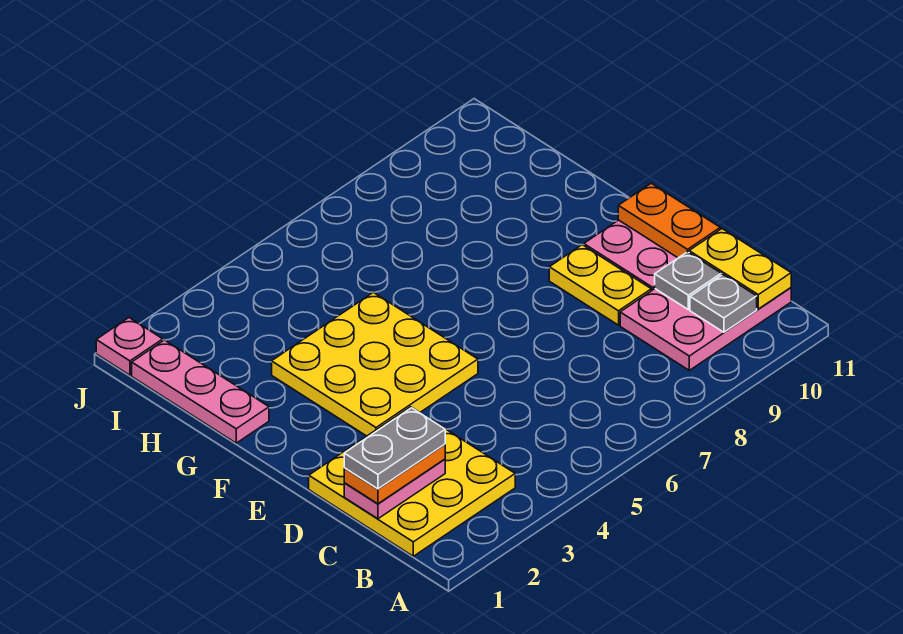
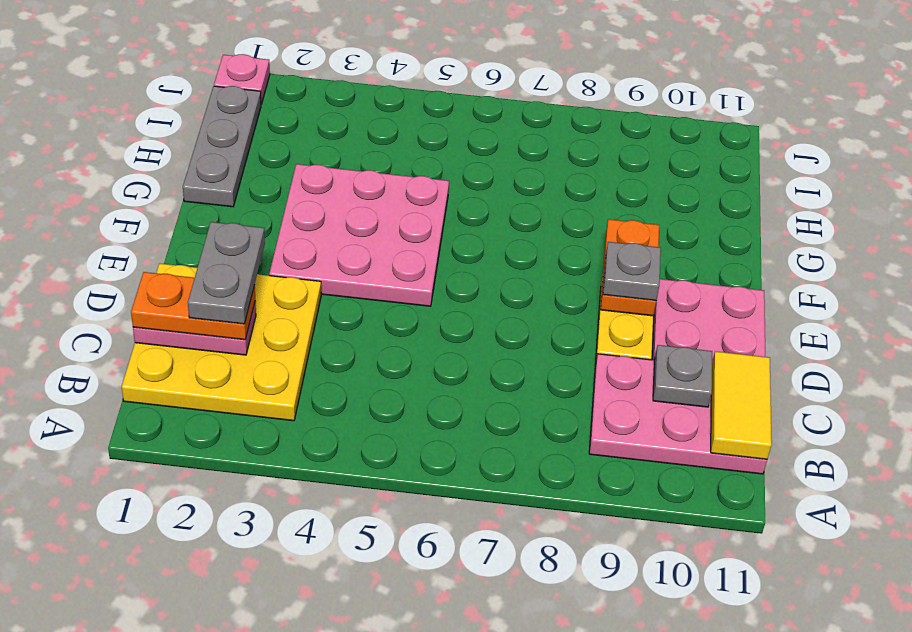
grey 1x1 plate [690,275,757,332] -> grey 1x1 plate moved to [603,242,661,300]
yellow 1x2 plate [689,229,791,309] -> yellow 1x2 tile [711,351,772,459]
grey 1x2 plate [344,408,445,489] -> grey 1x2 plate turned to [188,222,265,324]
orange 1x2 plate [618,183,720,258] -> orange 1x2 plate moved to [601,219,659,316]
yellow 3x3 plate [272,292,478,436] -> pink 3x3 plate [269,164,449,306]
pink 1x3 plate [132,340,269,443] -> grey 1x3 plate [183,86,261,207]

